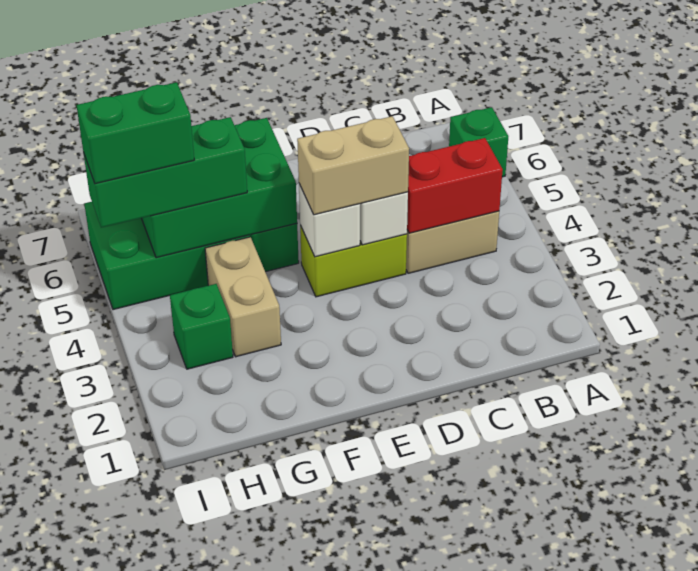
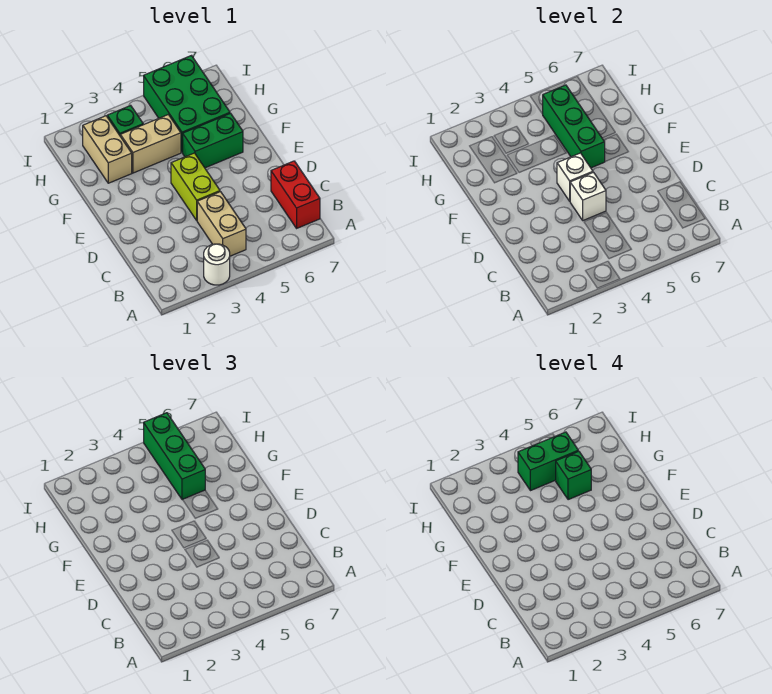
none -> white 1x1 round brick [204,244,230,285]
green 1x1 brick [449,107,508,177] -> green 1x1 brick moved to [556,451,591,500]
red 1x2 brick [407,138,503,233] -> red 1x2 brick moved to [271,161,320,228]
tan 1x2 brick [297,116,409,215] -> tan 1x2 brick moved to [83,116,132,183]
green 2x3 brick [142,118,297,258] -> green 1x3 brick [543,85,605,168]
green 1x2 brick [76,82,194,184] -> green 1x2 brick turned to [518,432,578,491]

